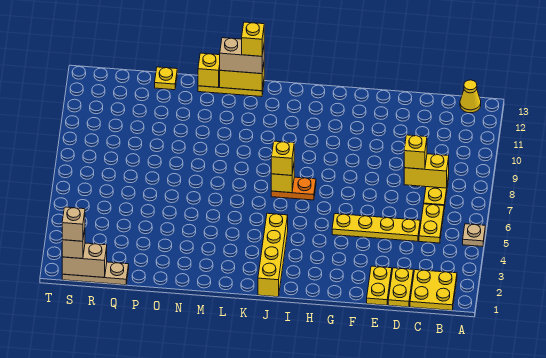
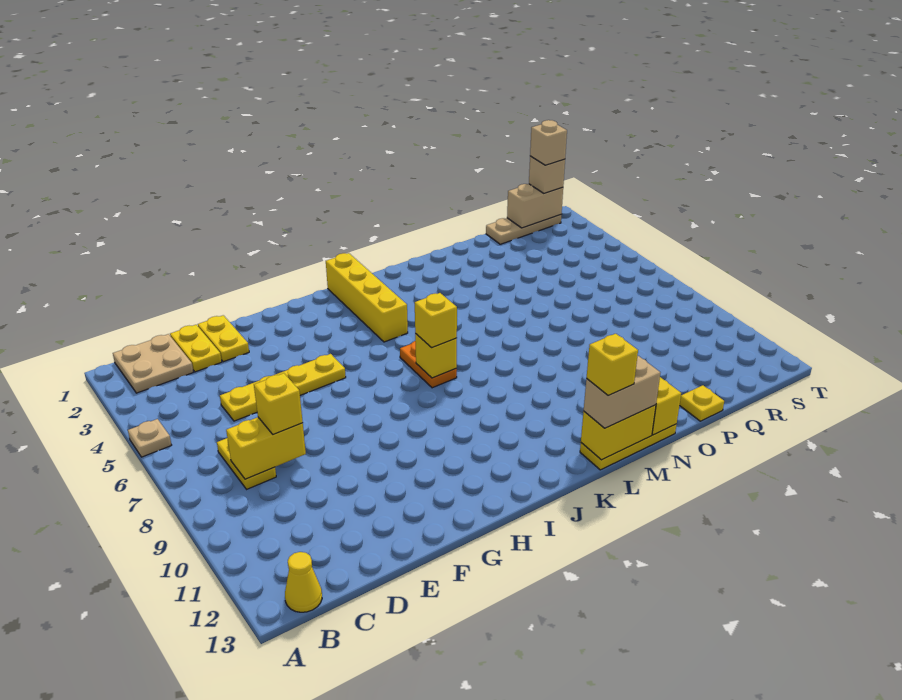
yellow 2x2 plate [410,270,457,310] -> tan 2x2 plate [113,334,193,393]
yellow 1x2 plate [419,204,444,243] -> none
orange 1x2 plate [271,177,316,200] -> orange 1x2 plate turned to [400,341,457,388]

